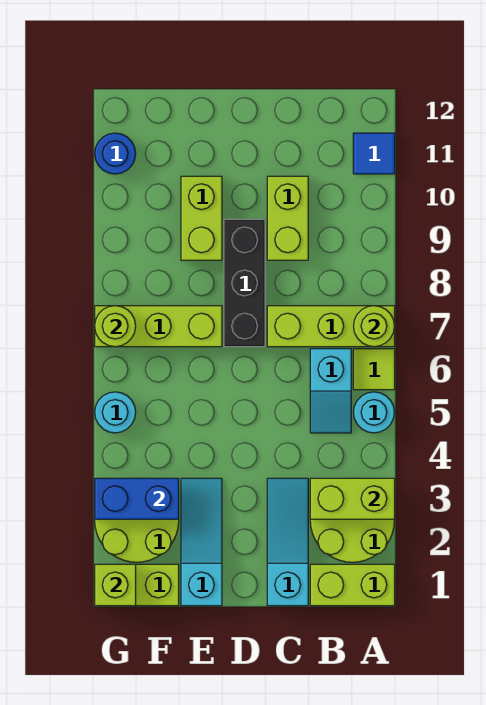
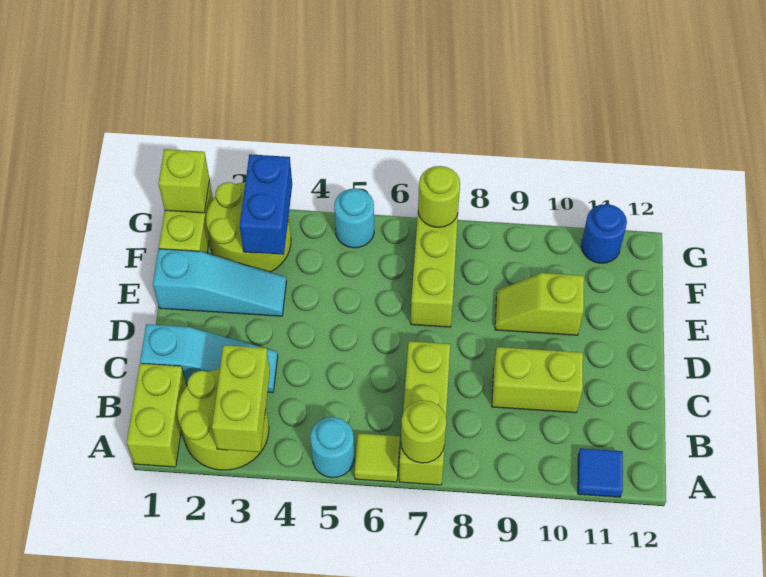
cyan 1x2 slope [310,349,351,433] -> none
black 1x3 brick [224,219,265,347] -> none
lime 1x2 brick [181,176,222,260] -> lime 1x2 slope [495,273,584,335]

